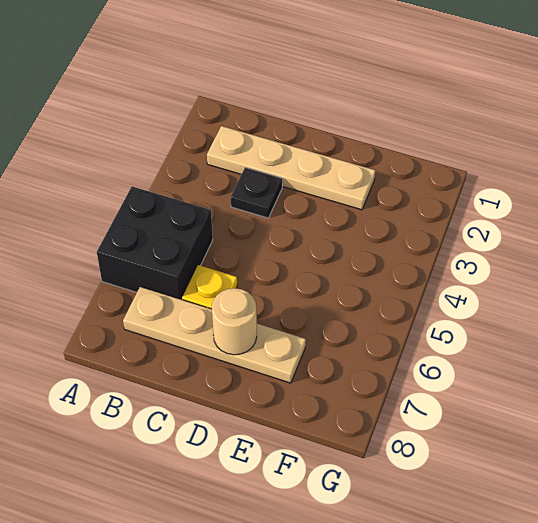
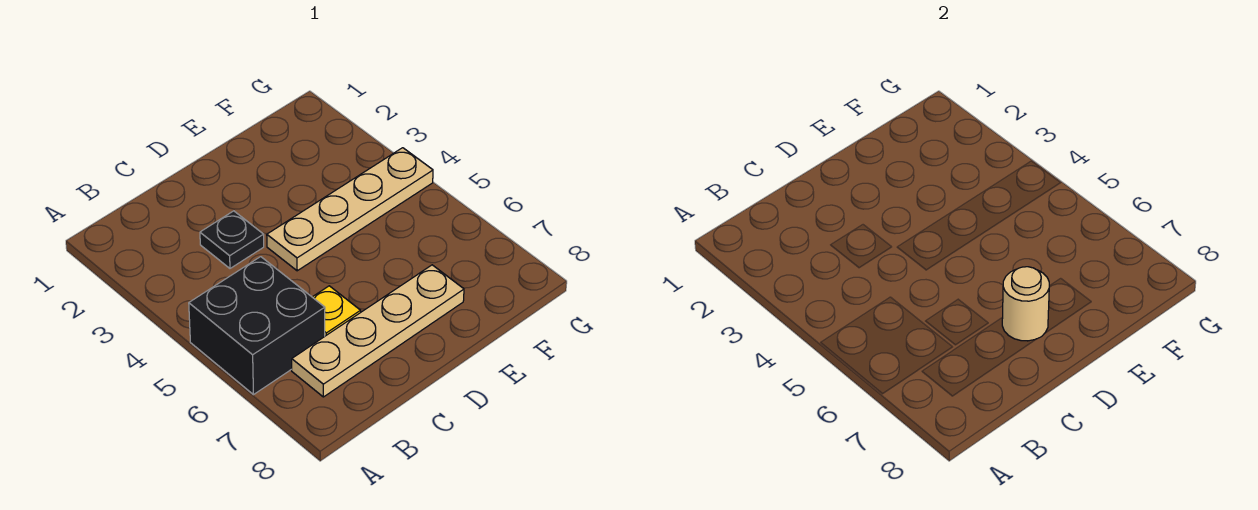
tan 1x4 plate [207,126,375,210] -> tan 1x4 plate moved to [267,148,433,271]

